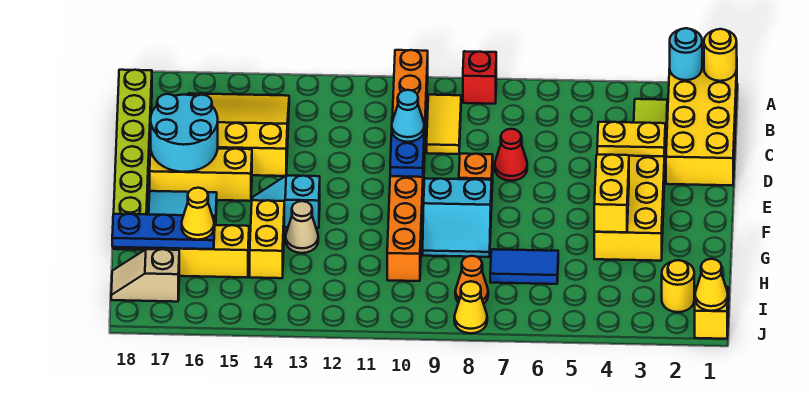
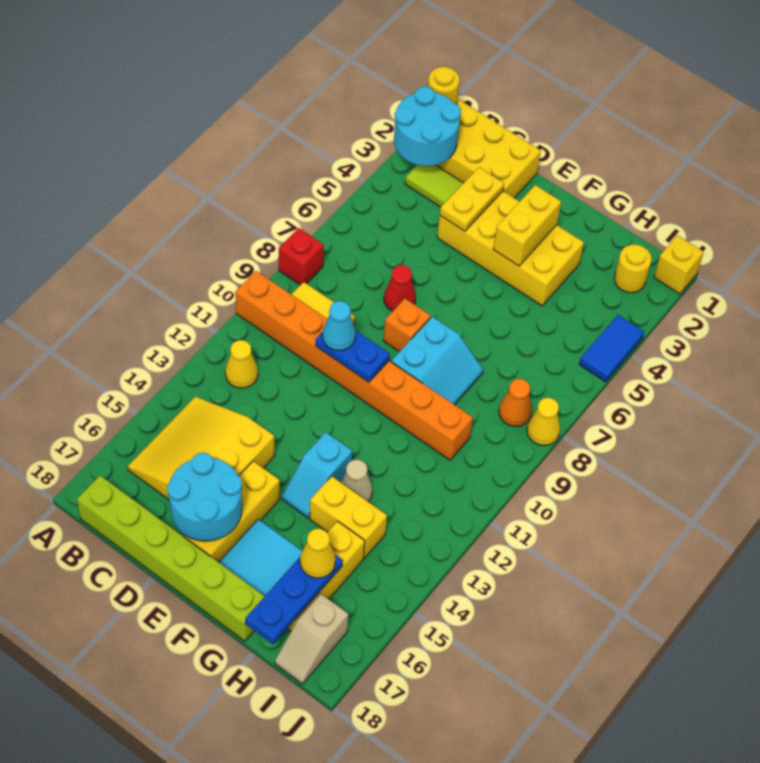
cyan 1x1 round brick [670,28,702,80] -> cyan 2x2 round brick [394,87,461,166]
yellow 1x2 brick [594,155,629,232] -> yellow 1x2 brick turned to [493,185,561,266]
blue 1x2 tile [490,249,558,284] -> blue 1x2 tile moved to [579,315,644,382]
yellow 1x1 cone [695,259,728,311] -> yellow 1x1 cone moved to [225,340,258,388]

